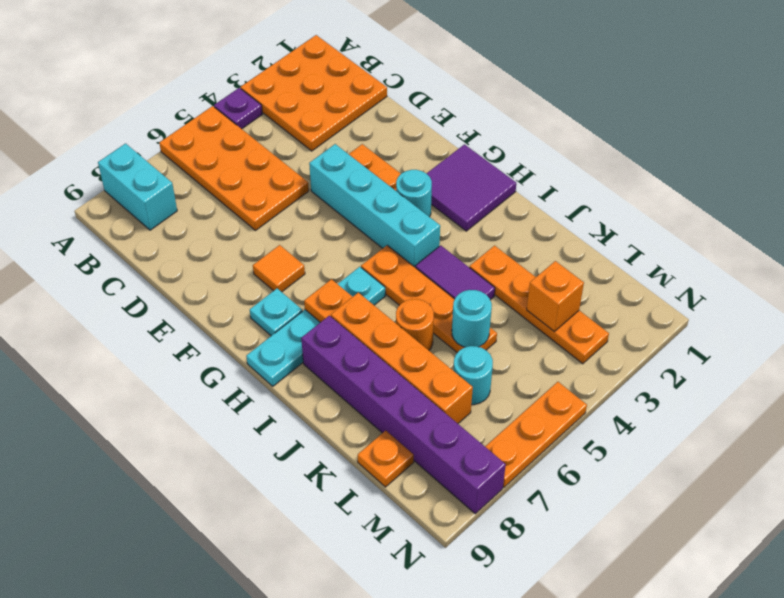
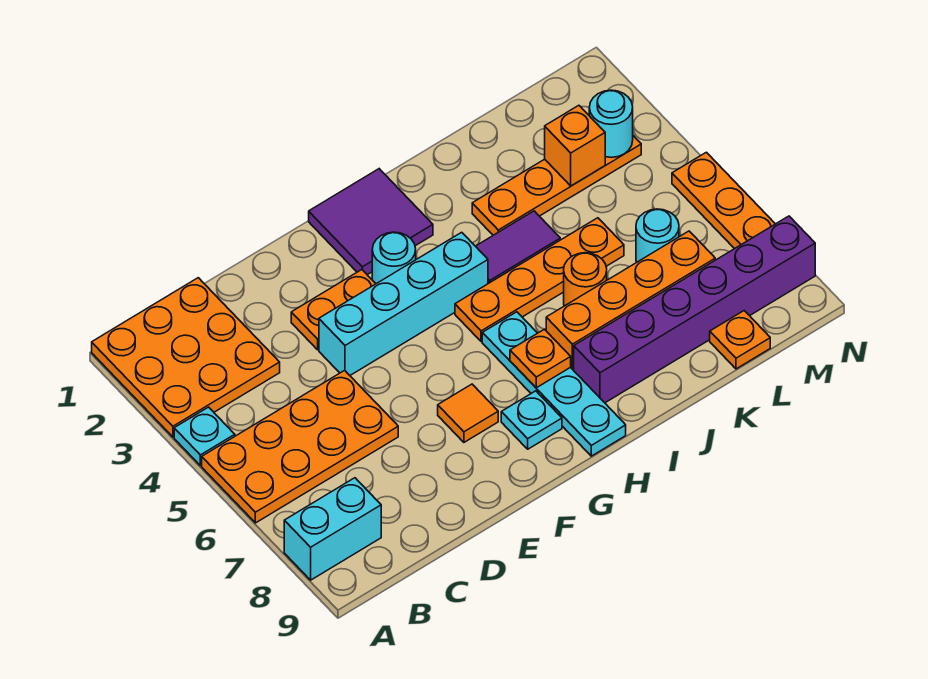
purple 1x1 plate [214,88,262,129] -> cyan 1x1 plate [174,407,235,466]
cyan 1x1 round brick [452,290,492,347] -> cyan 1x1 round brick moved to [589,90,633,157]

